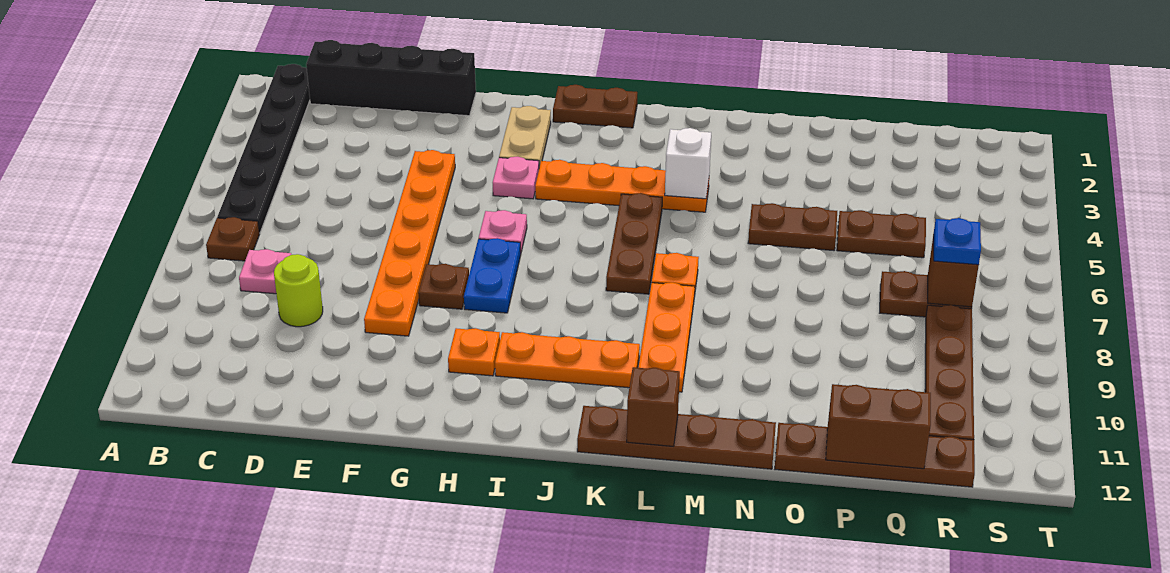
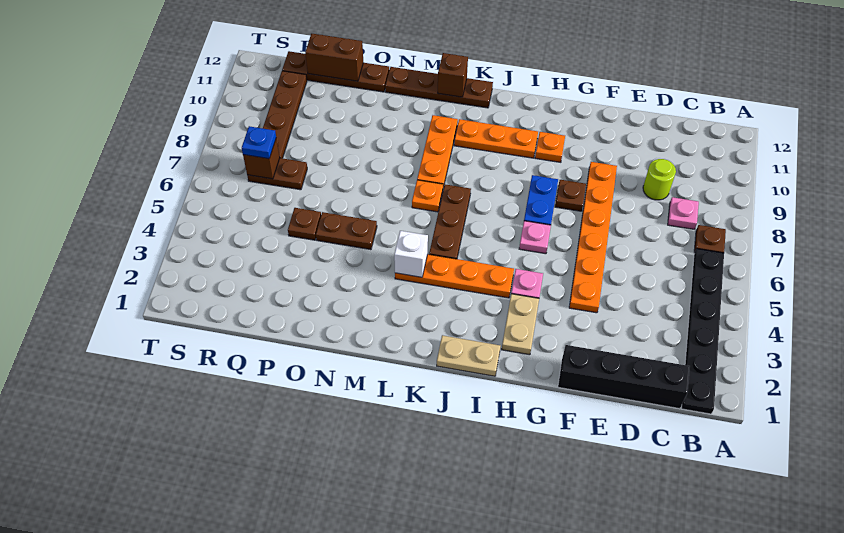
brown 1x2 plate [553,85,637,128] -> tan 1x2 plate [437,335,500,376]
brown 1x2 plate [837,210,926,258] -> brown 1x1 plate [288,208,321,240]

